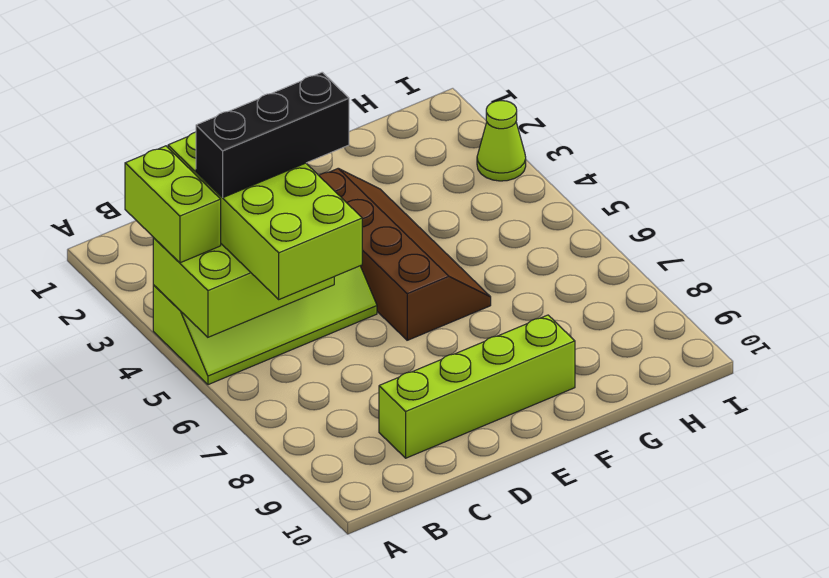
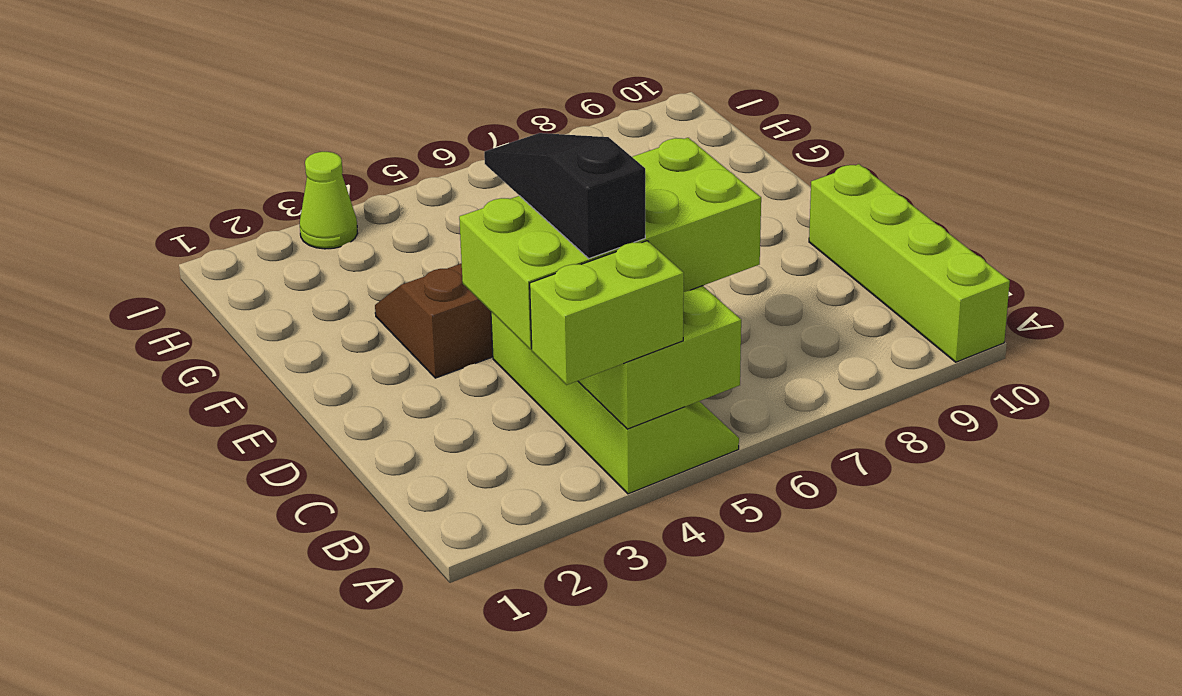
black 1x3 brick [196,72,349,198] -> black 1x3 slope [484,133,645,258]
lime 1x4 brick [379,315,575,458] -> lime 1x4 brick moved to [809,164,1010,362]

